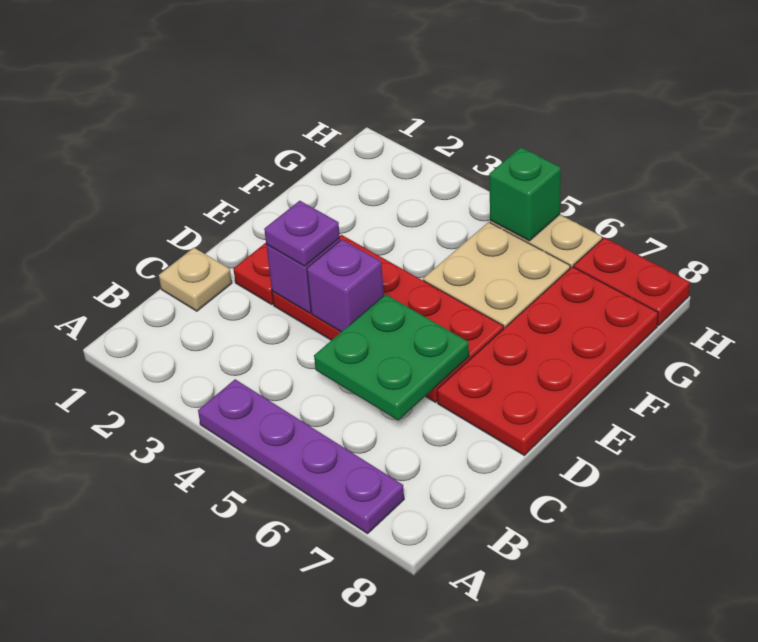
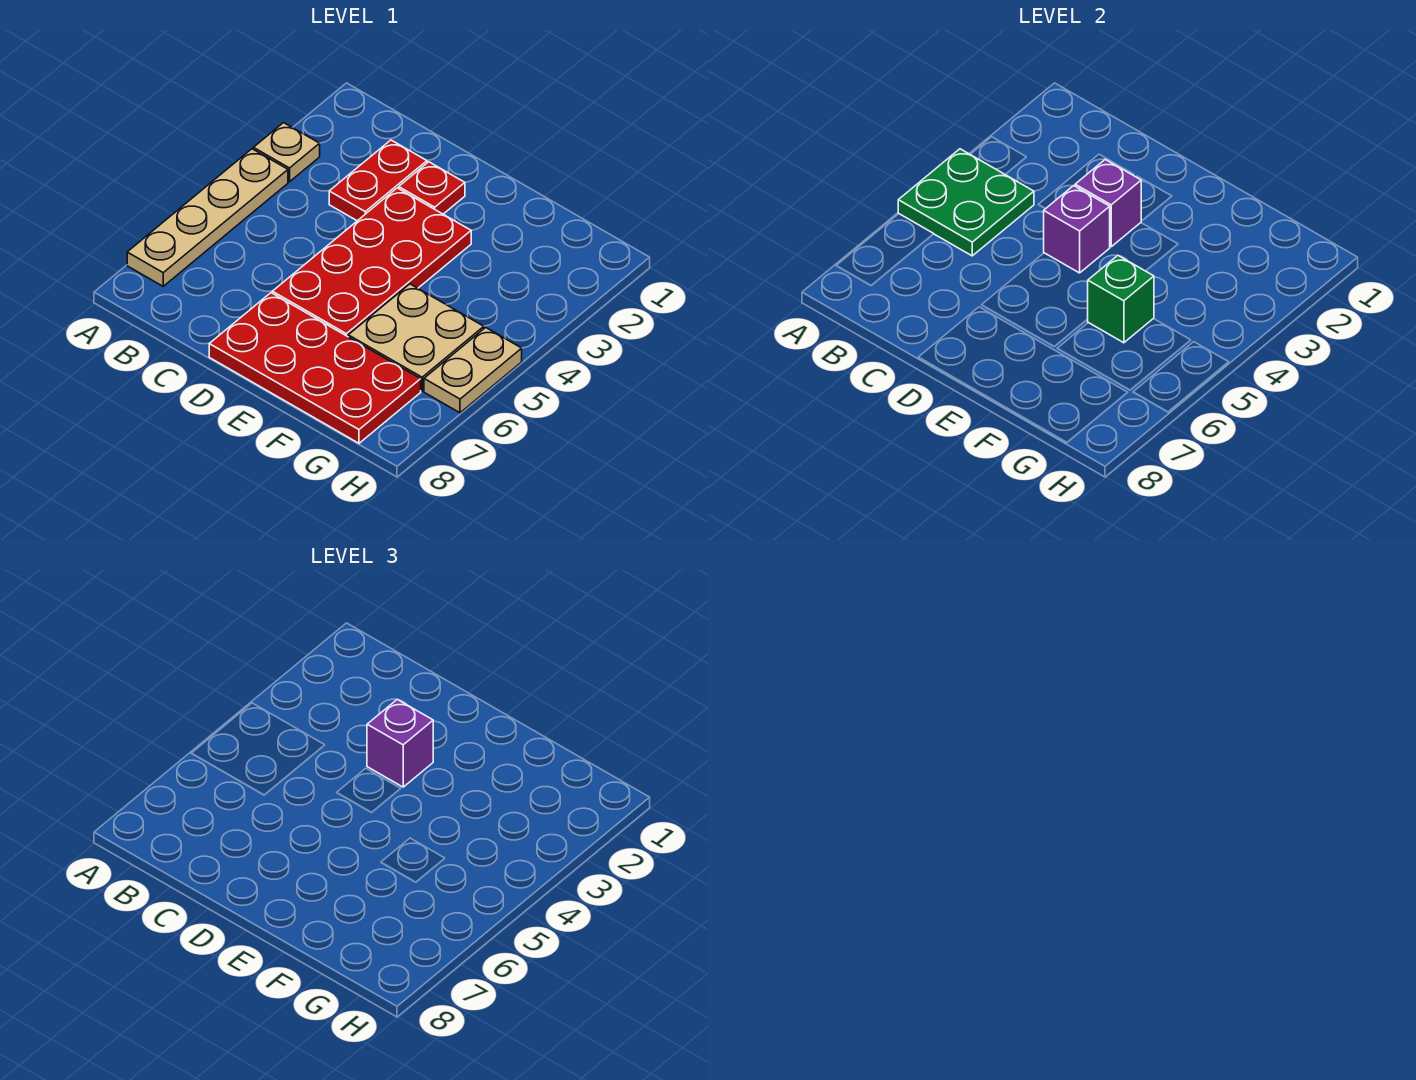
purple 1x4 plate [198,379,404,534] -> tan 1x4 plate [127,149,288,286]
tan 1x1 plate [159,248,232,311] -> tan 1x1 plate moved to [253,123,320,182]
green 2x2 plate [314,294,469,420] -> green 2x2 plate moved to [898,149,1034,256]
purple 1x1 plate [264,201,340,266] -> purple 1x1 brick [367,699,433,787]
green 1x1 brick [489,147,561,241] -> green 1x1 brick moved to [1088,255,1154,343]
red 1x2 plate [574,238,690,325] -> red 1x2 plate moved to [329,140,427,221]

